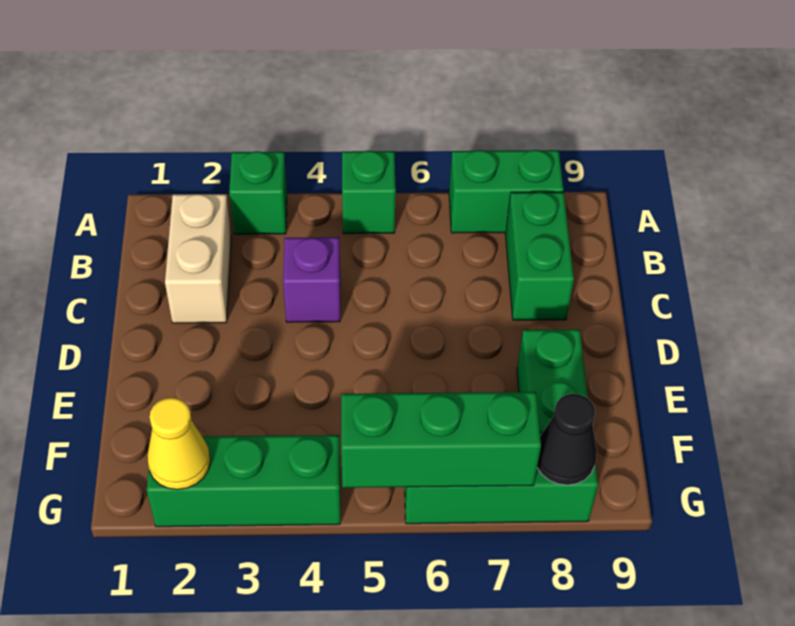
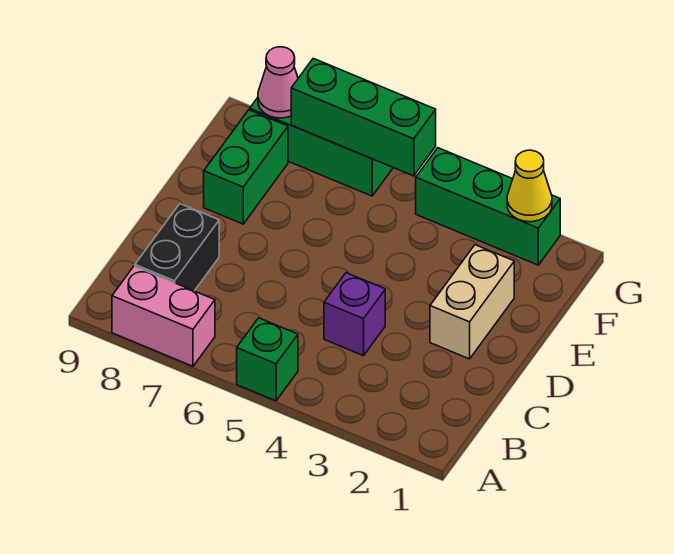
green 1x1 brick [229,151,287,234] -> none
green 1x2 brick [449,150,563,233] -> pink 1x2 brick [112,266,215,366]
tan 1x2 brick [165,194,231,323] -> tan 1x2 brick moved to [430,245,514,359]
green 1x2 brick [505,192,574,320] -> black 1x2 brick [135,204,219,291]
black 1x1 cone [537,394,597,485] -> pink 1x1 cone [258,47,298,118]

